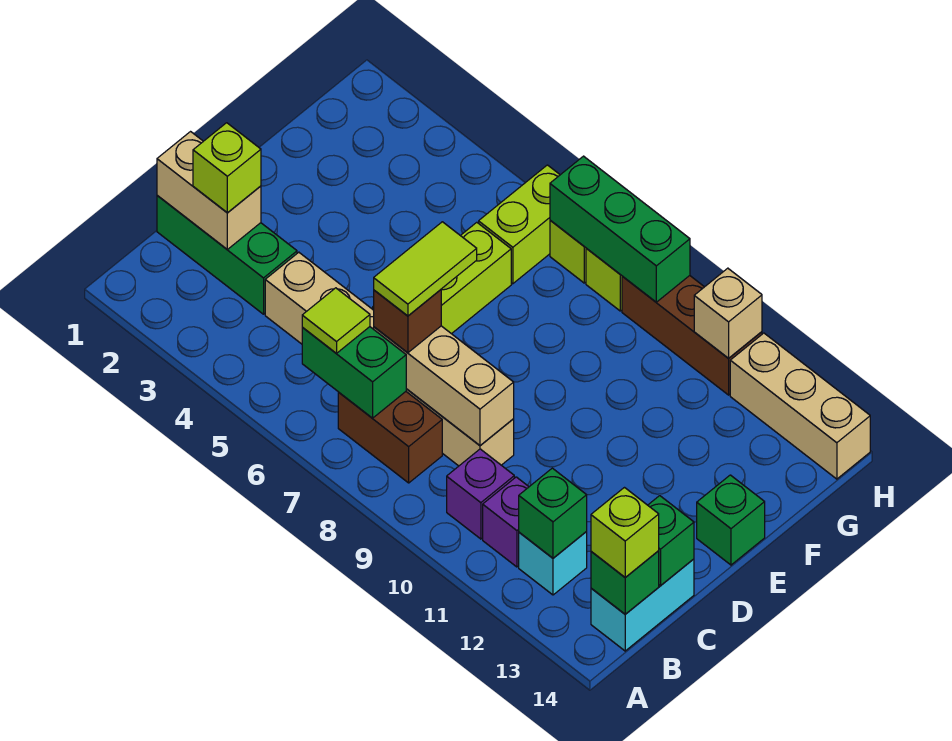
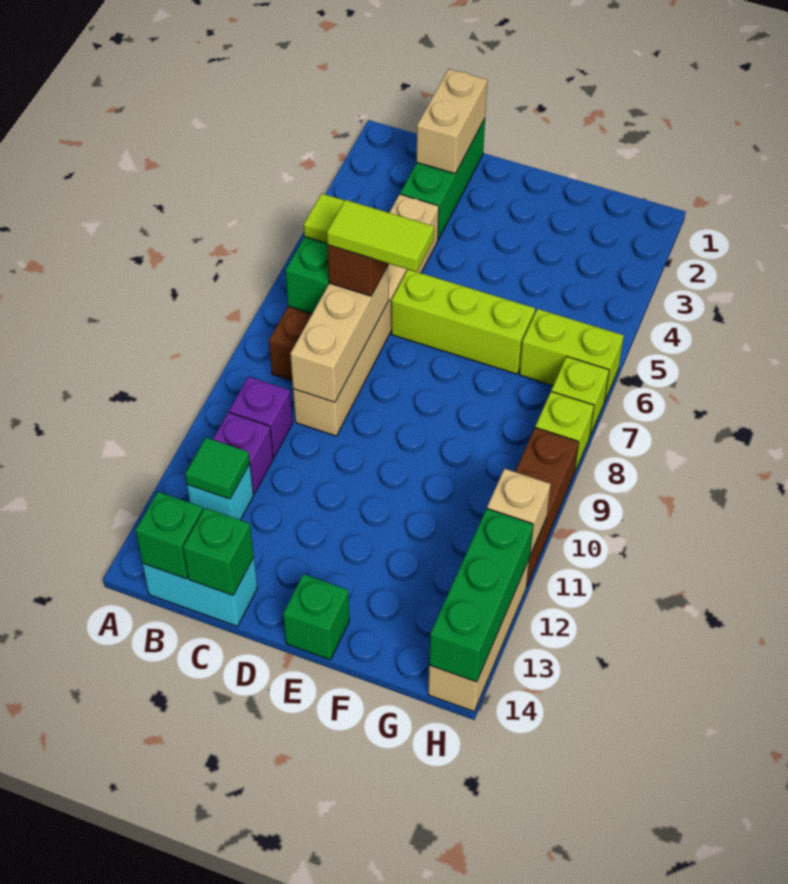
green 1x1 brick [519,468,587,558] -> green 1x1 tile [185,438,250,499]
lime 1x1 brick [591,488,659,577] -> none
lime 1x1 brick [193,123,261,213] -> none
green 1x3 brick [550,156,690,302] -> green 1x3 brick moved to [429,509,533,682]

